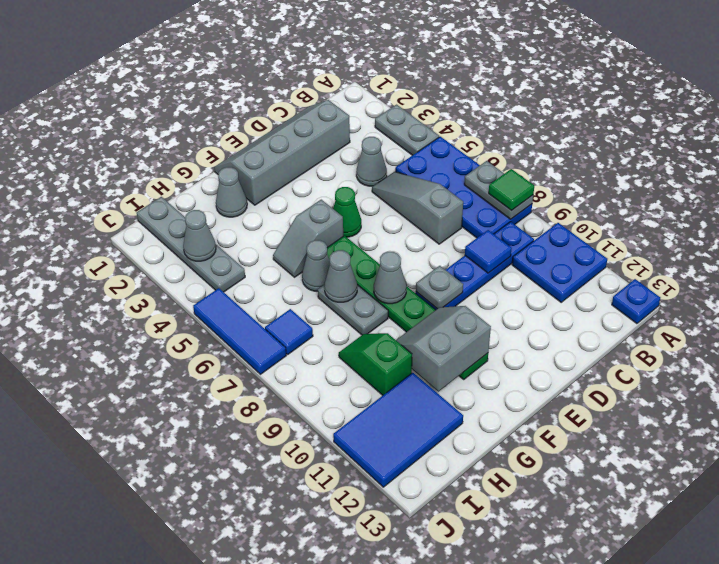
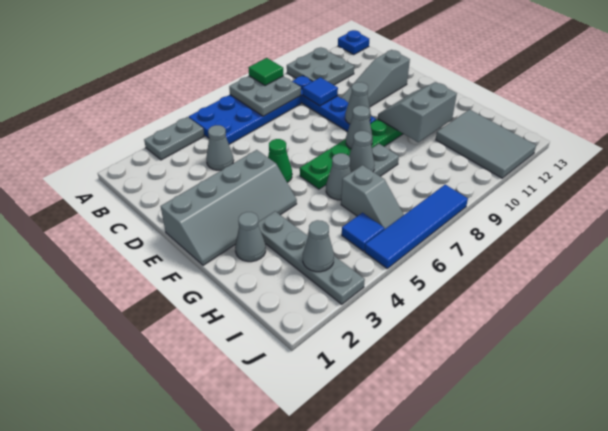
grey 1x2 plate [464,161,533,219] -> grey 2x2 plate [229,76,301,116]
blue 2x2 plate [512,223,607,302] -> grey 2x2 plate [287,48,354,85]
grey 2x4 slope [214,100,350,205] -> grey 2x4 slope turned to [161,150,297,265]
grey 1x3 slope [372,172,463,244] -> grey 1x3 slope moved to [341,50,410,107]
grey 1x1 plate [416,266,463,309] -> grey 1x1 cone [345,82,371,124]
grey 1x2 slope [273,200,343,277] -> grey 1x2 slope moved to [341,165,404,229]
grey 2x2 slope [396,306,491,392] -> grey 2x2 slope turned to [378,82,457,142]
green 1x2 slope [339,333,412,395] -> none
blue 2x3 tile [333,373,463,487] -> grey 2x3 tile [436,110,536,178]
grey 1x4 plate [137,197,245,292] -> grey 1x4 plate turned to [258,211,365,304]
blue 1x1 tile [265,309,313,354] -> blue 1x1 tile moved to [342,213,385,251]
blue 1x3 tile [193,288,286,374] -> blue 1x4 tile [365,185,468,268]

